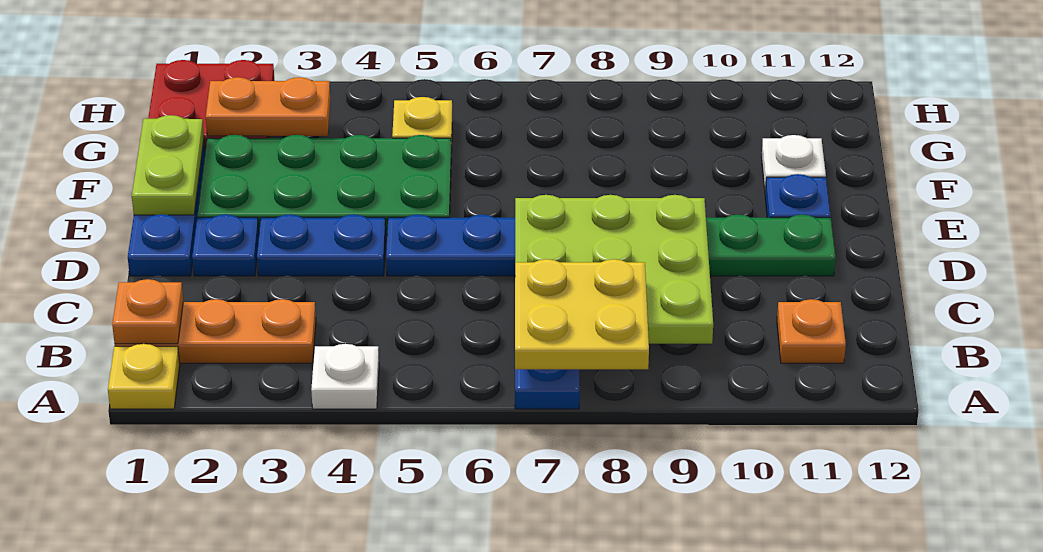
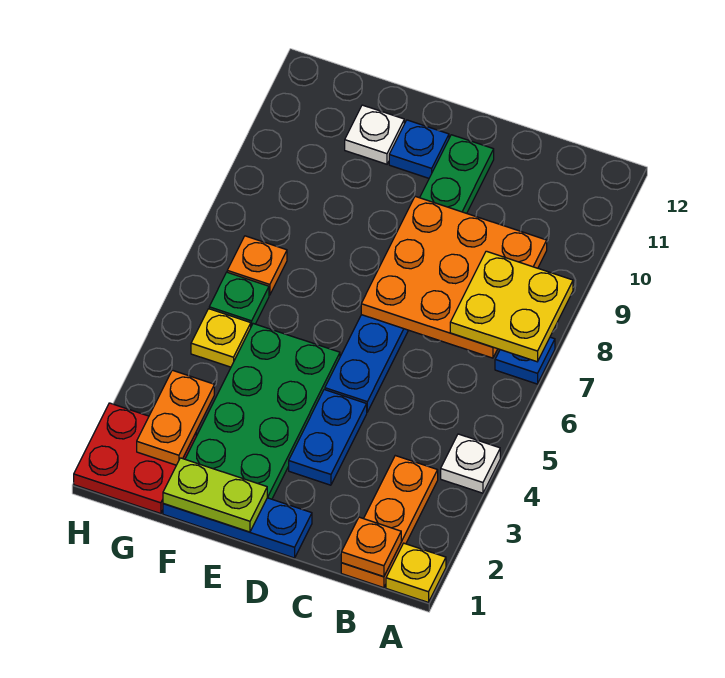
lime 3x3 plate [515,195,713,344] -> orange 3x3 plate [361,196,547,358]
orange 1x1 plate [777,299,846,363] -> orange 1x1 plate moved to [227,236,287,295]
blue 1x1 plate [192,214,259,276] -> none
none -> green 1x1 plate [209,272,269,326]

